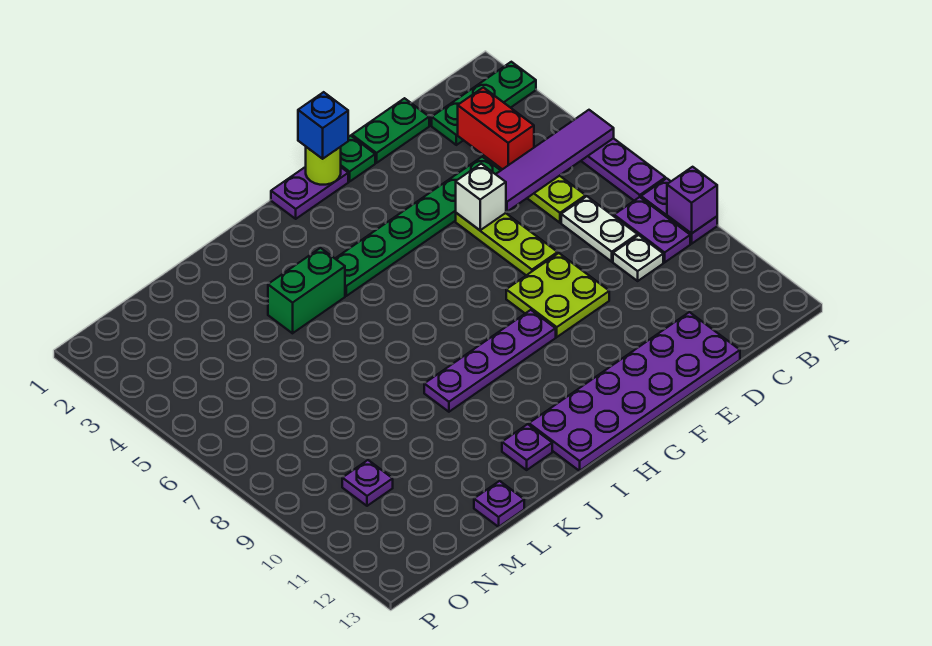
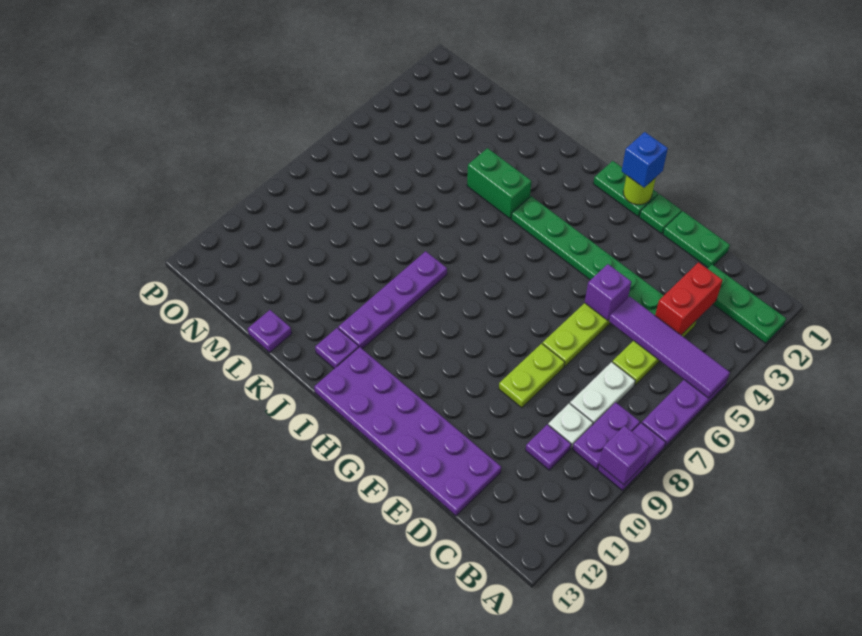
white 1x1 brick [456,164,506,230] -> purple 1x1 brick [585,264,631,320]
lime 2x2 plate [506,253,609,337] -> lime 1x2 plate [499,343,565,408]
purple 1x2 plate [271,167,348,219] -> green 1x2 plate [593,161,658,216]
purple 1x4 plate [424,310,556,412] -> purple 1x4 plate turned to [338,251,447,349]
purple 1x1 plate [342,460,393,506] -> purple 1x1 plate moved to [526,424,571,470]

